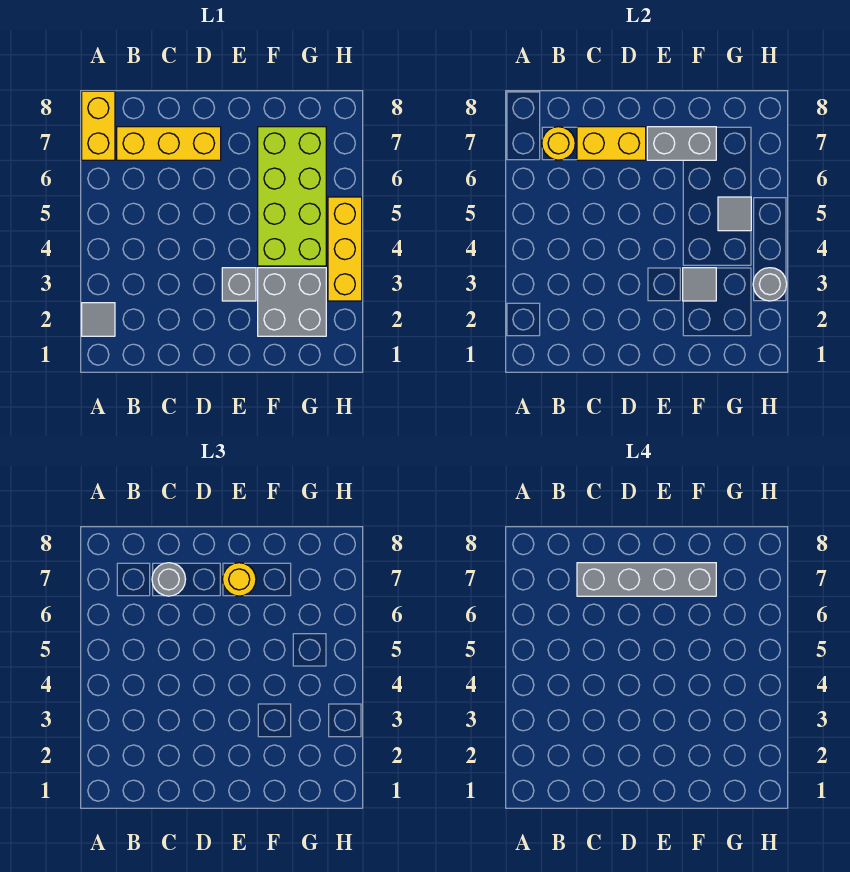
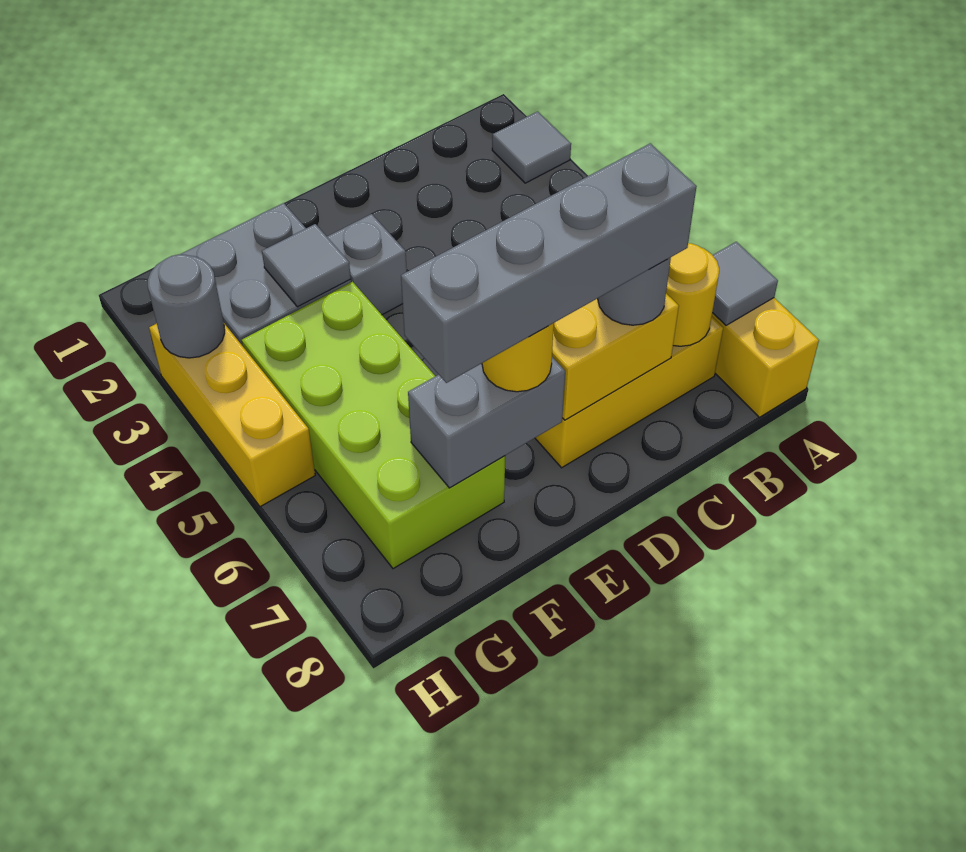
grey 1x1 tile [718,197,751,231] -> grey 1x1 tile moved to [712,242,778,325]

